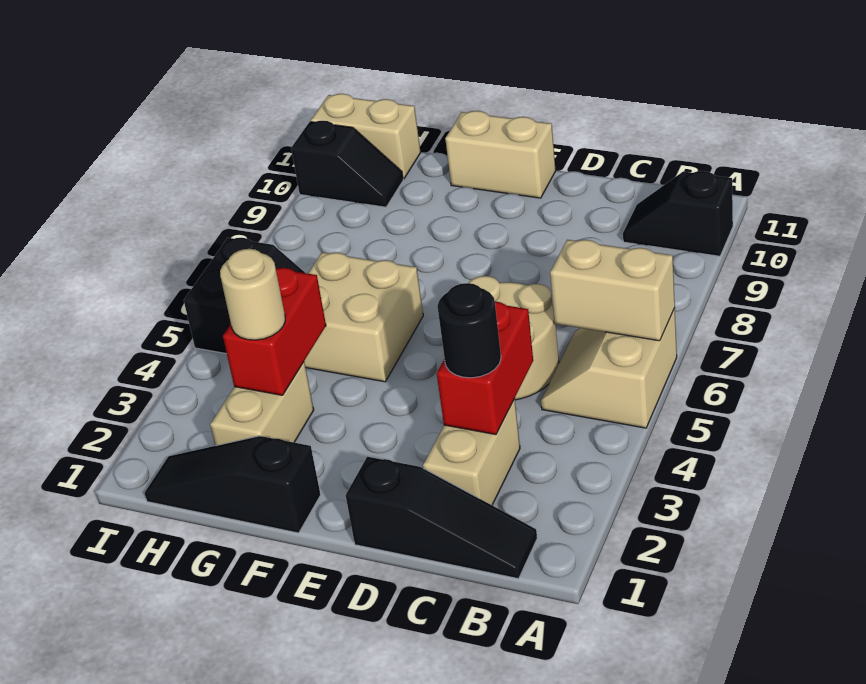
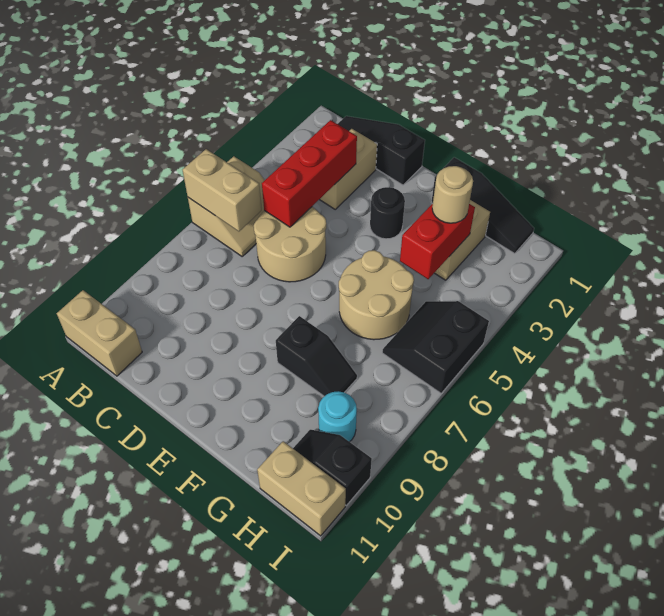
black 1x2 slope [623,171,733,256] -> black 1x2 slope moved to [276,316,357,396]
red 1x2 brick [437,302,533,435] -> red 1x3 brick [262,120,357,227]
black 1x1 round brick [437,283,501,378] -> black 1x1 round brick moved to [370,187,405,239]
tan 1x2 brick [445,111,556,198] -> tan 1x2 brick moved to [57,290,142,376]
tan 2x2 brick [304,252,423,382] -> tan 2x2 round brick [339,250,414,340]
none -> cyan 1x1 round brick [318,391,357,442]

